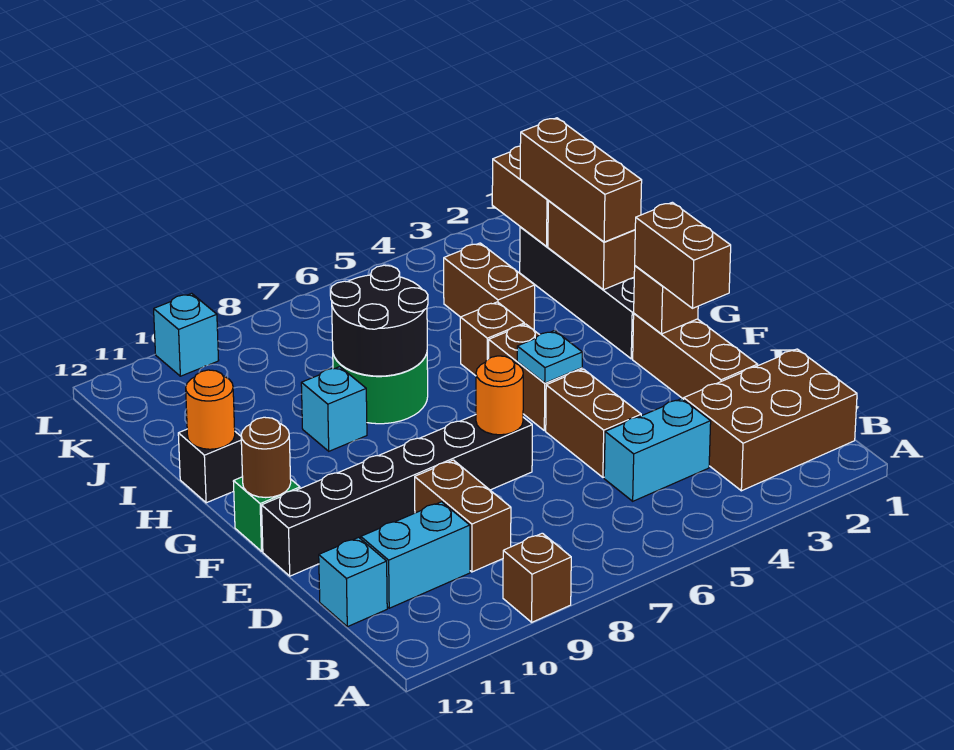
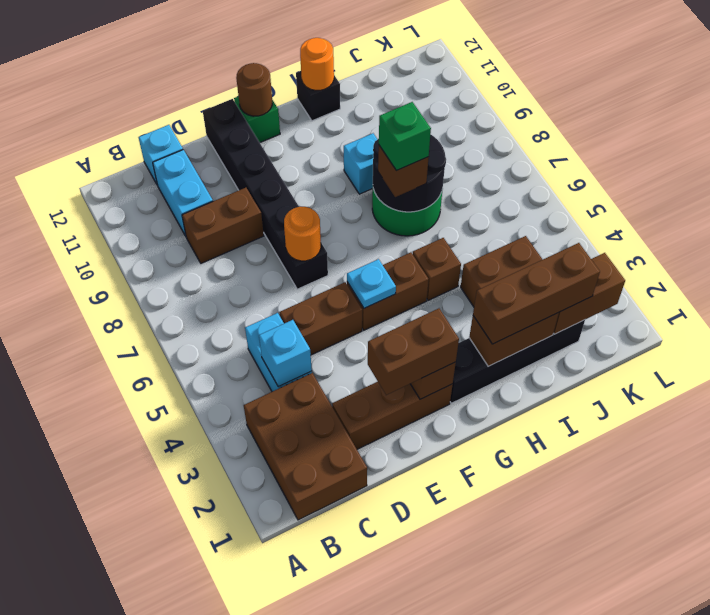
brown 1x1 brick [503,533,571,622] -> brown 1x1 brick moved to [378,146,429,197]
none -> green 1x1 brick [379,102,431,171]
cyan 1x1 brick [154,293,219,376] -> cyan 1x1 brick moved to [259,320,312,387]

